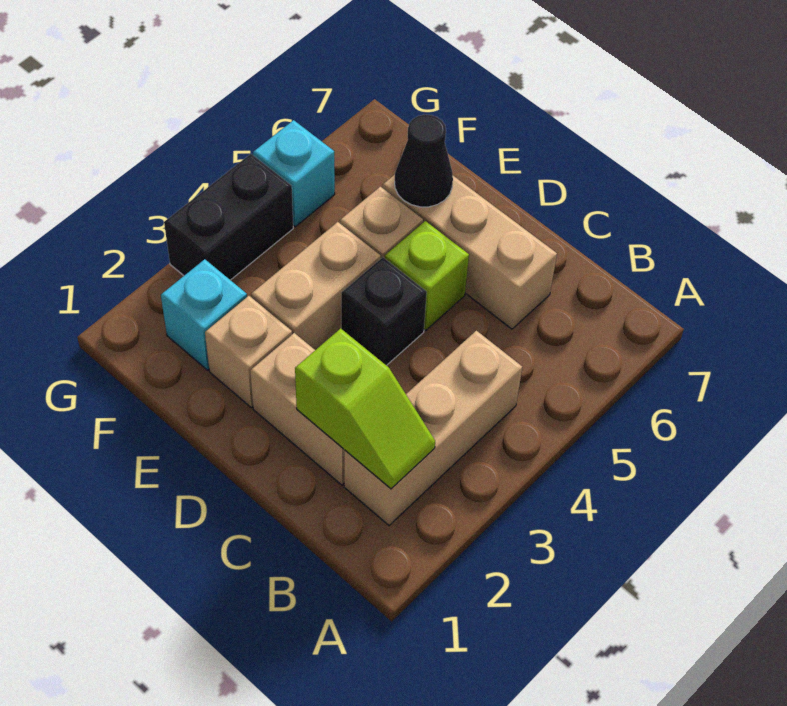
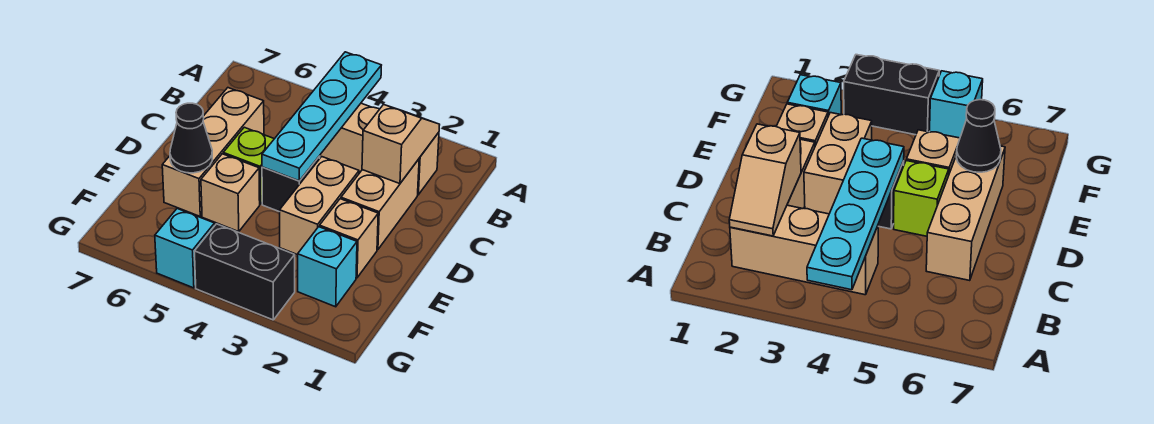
none -> cyan 1x4 plate [262,52,381,181]
lime 1x2 slope [295,328,435,489] -> tan 1x2 slope [362,104,440,184]
tan 1x2 brick [251,222,381,350] -> tan 1x2 brick turned to [280,157,359,255]

